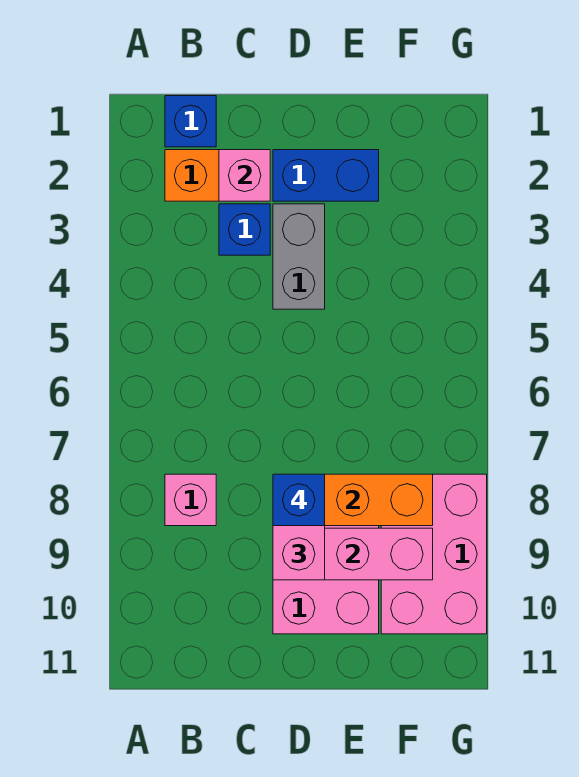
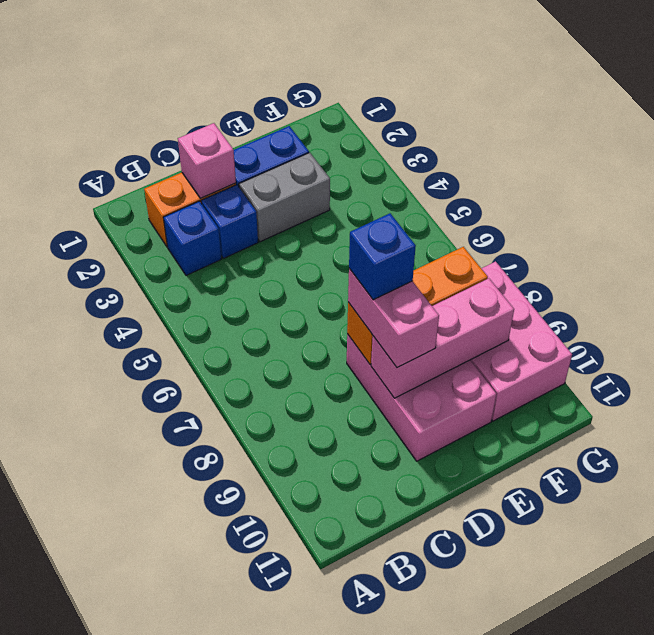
blue 1x1 brick [165,96,216,147] -> blue 1x1 brick moved to [163,201,221,275]
pink 1x1 brick [165,474,216,526] -> none
grey 1x2 brick [273,204,325,309] -> grey 1x2 brick turned to [239,153,330,242]

